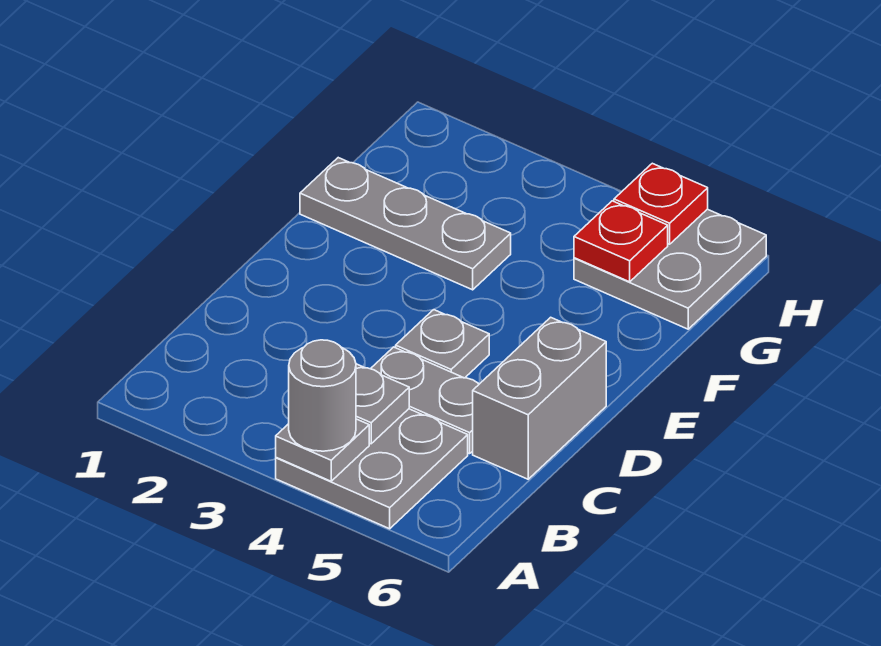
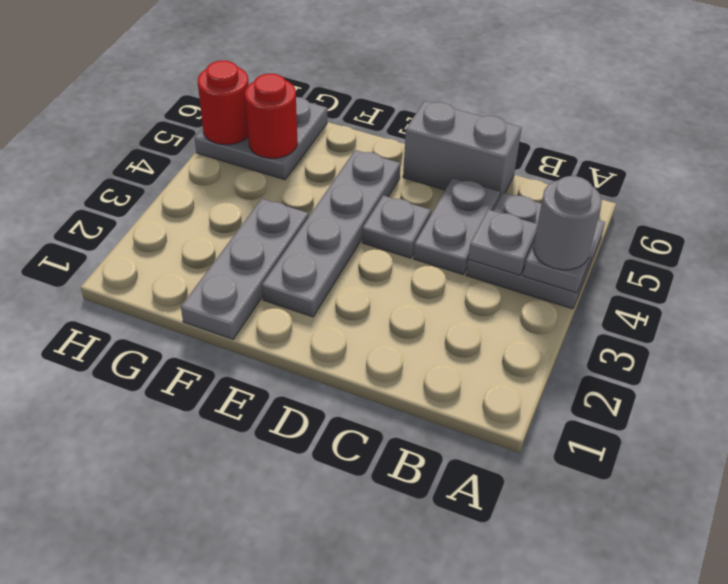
none -> grey 1x4 plate [262,150,401,317]
red 1x1 plate [574,201,668,282] -> red 1x1 round brick [245,74,298,158]
red 1x1 plate [614,163,708,244] -> red 1x1 round brick [198,61,249,145]

